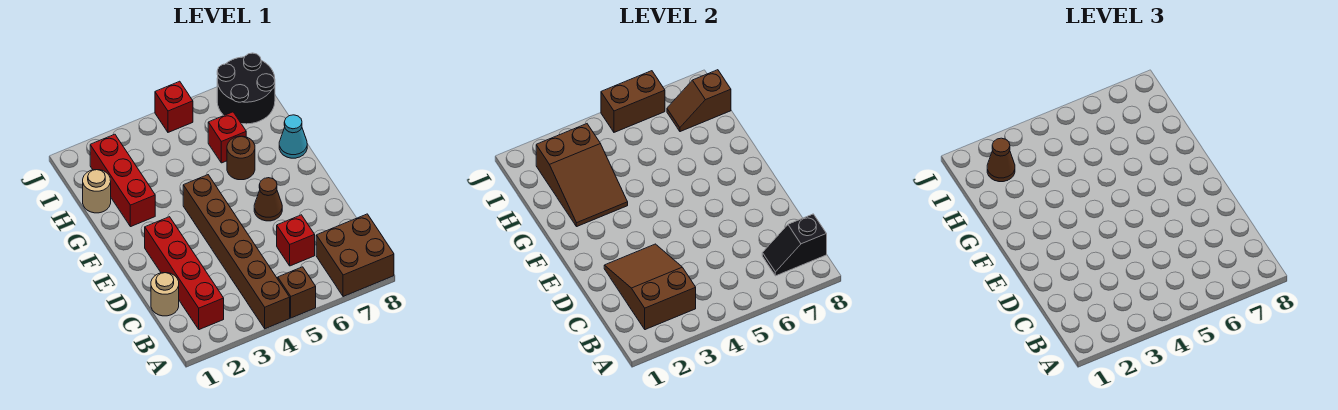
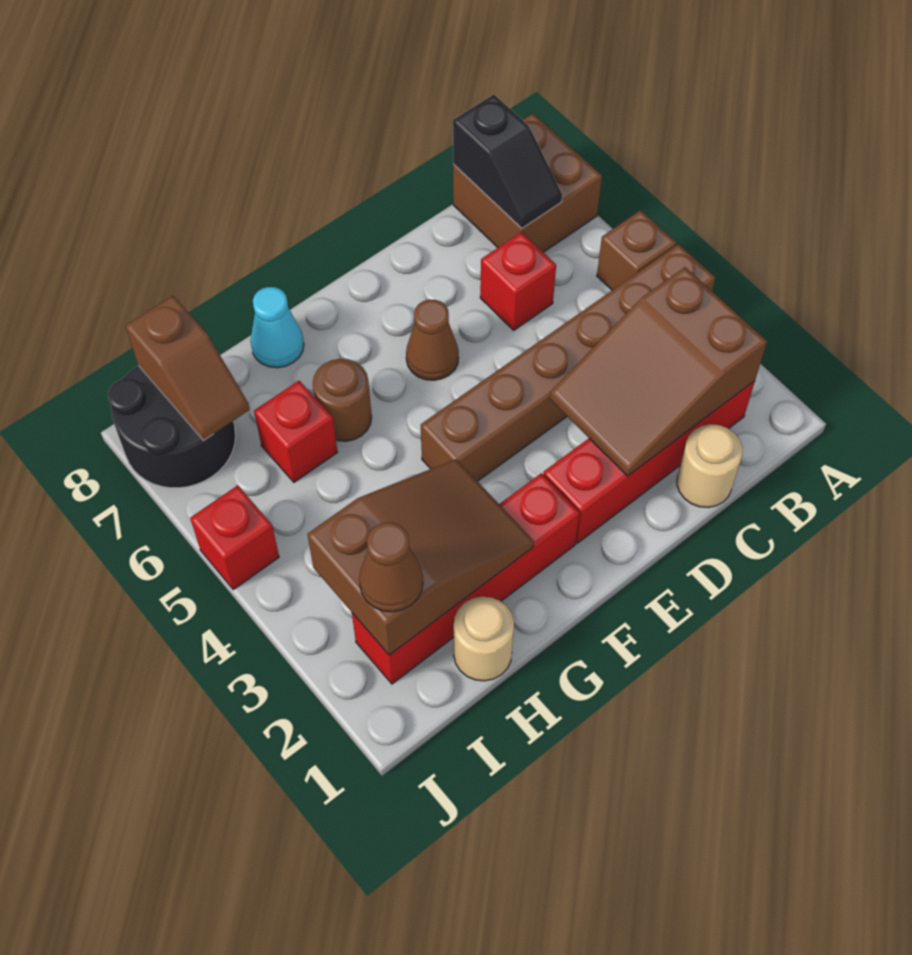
red 1x3 brick [90,134,155,227] -> red 1x4 brick [352,473,580,684]
brown 1x2 brick [601,71,665,132] -> none

